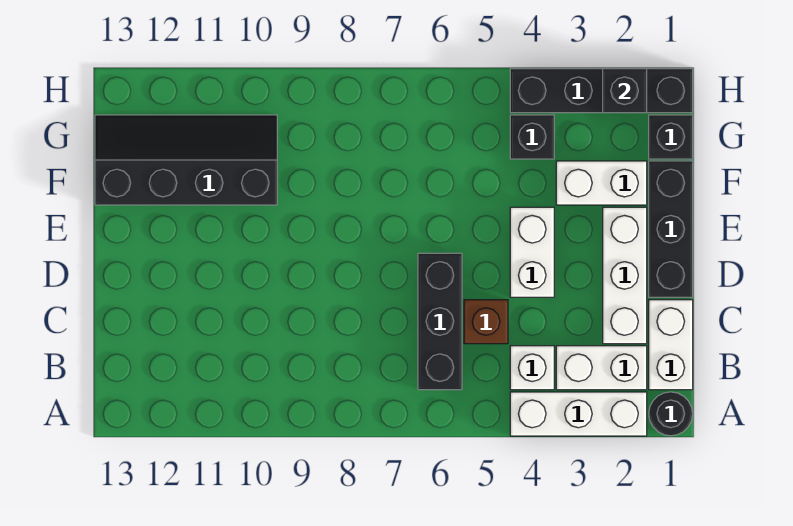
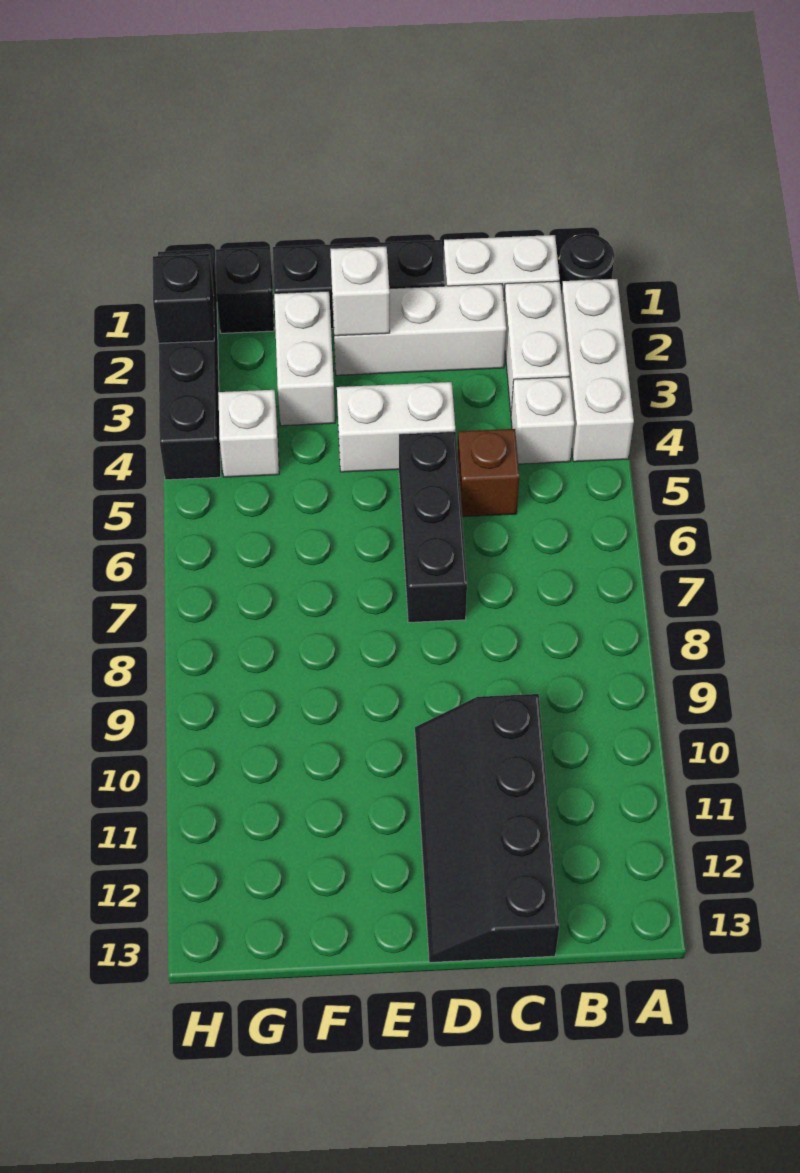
black 1x3 brick [418,253,462,390] -> black 1x3 brick turned to [399,431,467,622]
none -> white 1x1 brick [330,247,390,336]
black 2x4 slope [95,115,277,205] -> black 2x4 slope moved to [415,694,559,962]
black 1x1 brick [510,115,554,159] -> white 1x1 brick [218,390,279,477]

